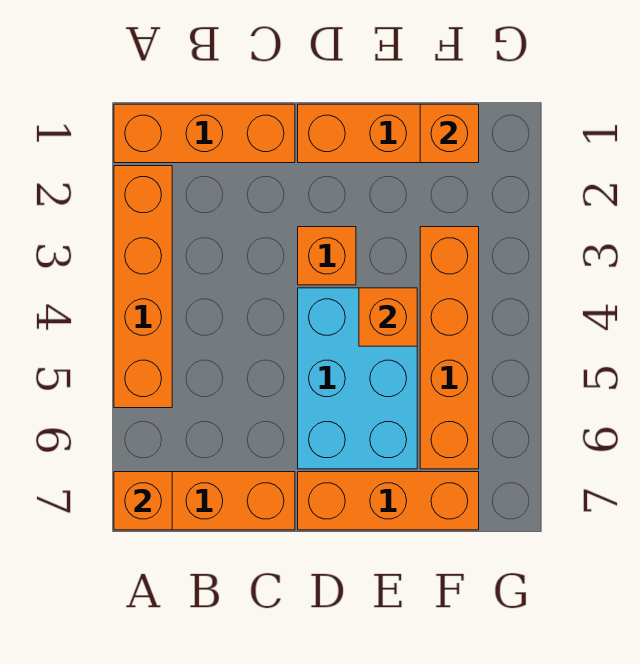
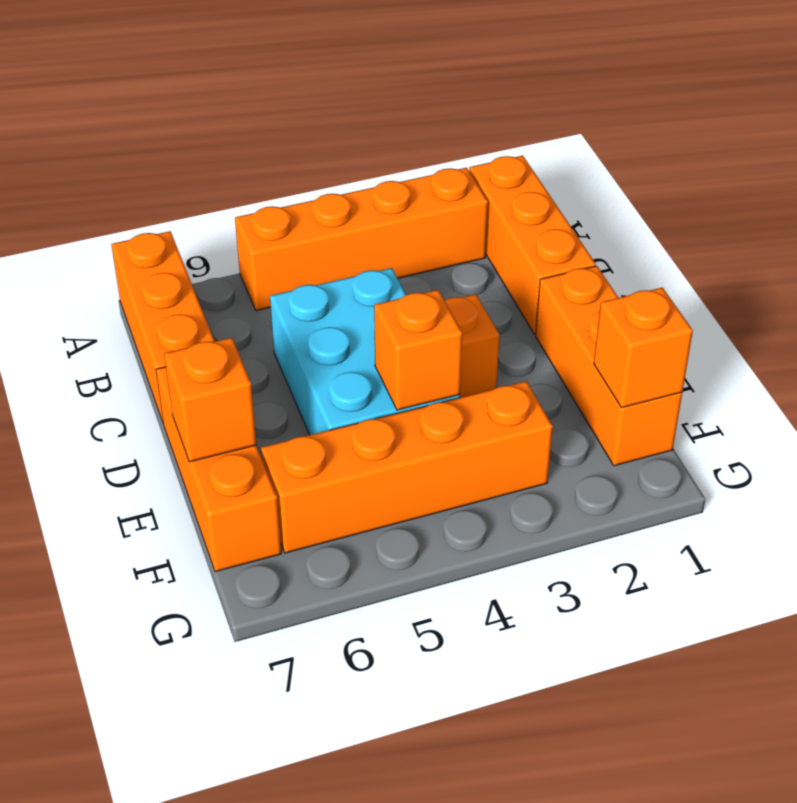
orange 1x1 brick [114,472,172,530] -> orange 1x1 brick moved to [164,338,256,462]
cyan 2x3 brick [298,288,417,469] -> cyan 2x3 brick turned to [270,268,460,435]

